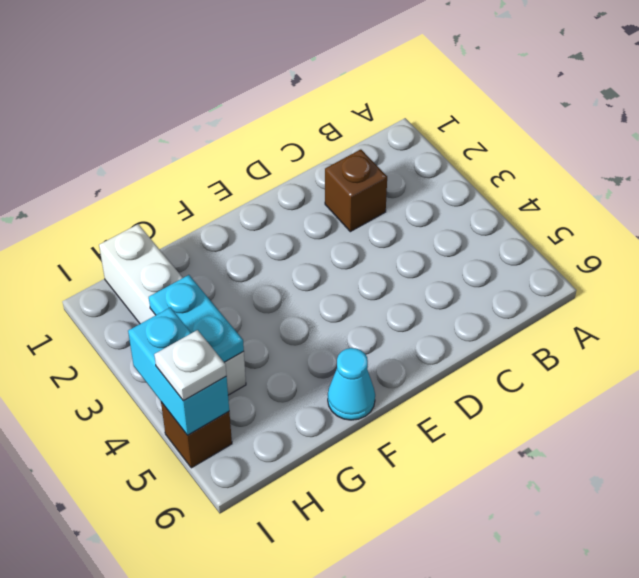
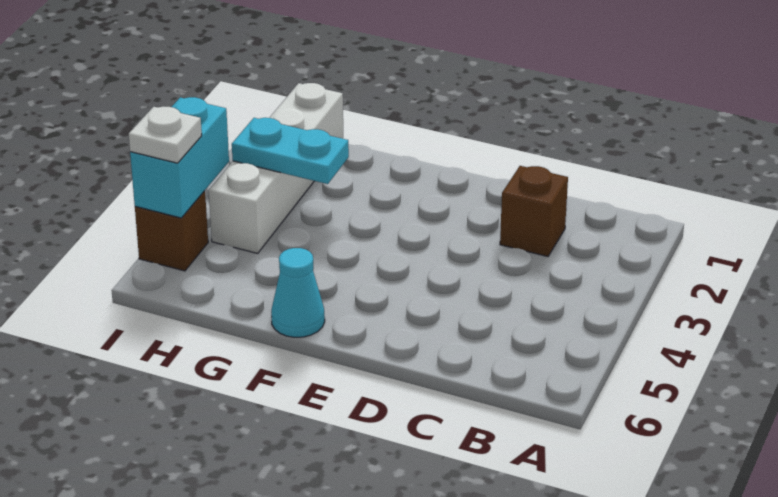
cyan 1x2 plate [149,275,244,362] -> cyan 1x2 plate turned to [232,118,349,184]

